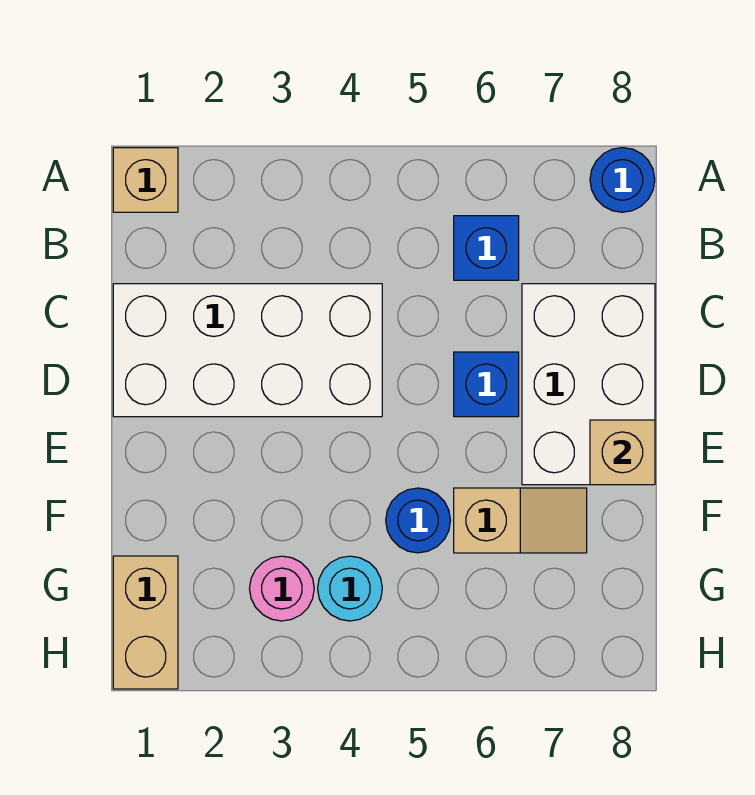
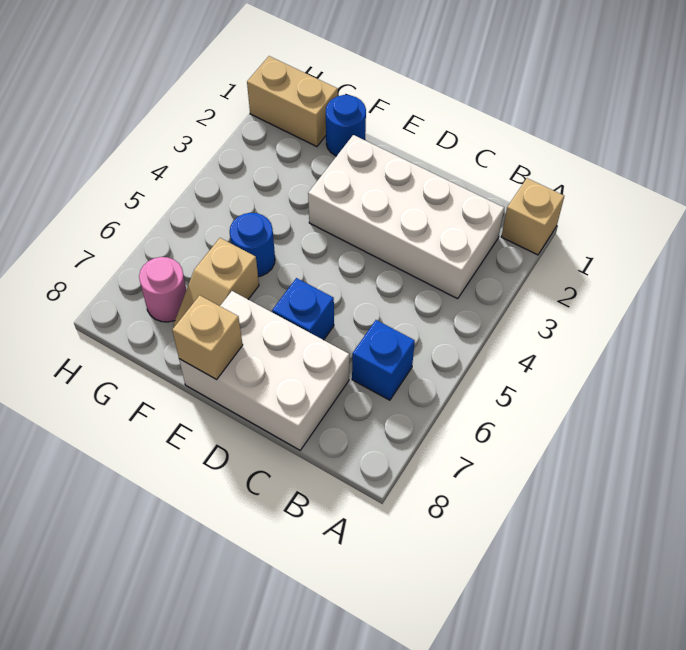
blue 1x1 round brick [590,148,655,212] -> blue 1x1 round brick moved to [326,95,366,156]
white 2x4 brick [113,284,382,417] -> white 2x4 brick turned to [308,135,504,299]
pink 1x1 round brick [249,556,314,621] -> pink 1x1 round brick moved to [139,257,186,322]
cyan 1x1 round brick [318,556,382,621] -> none

